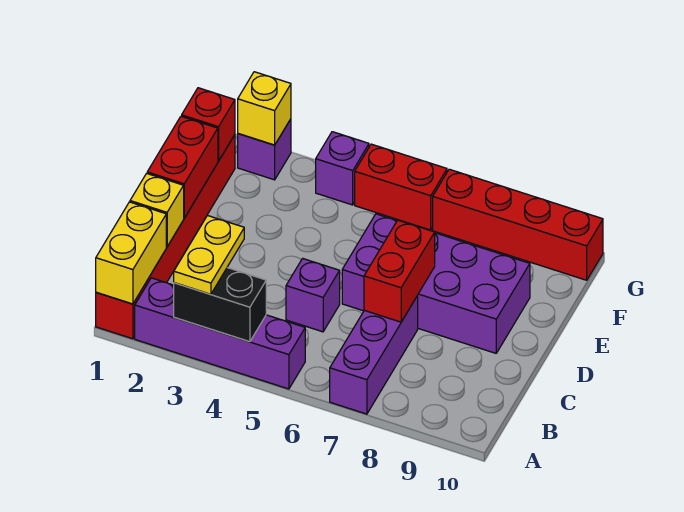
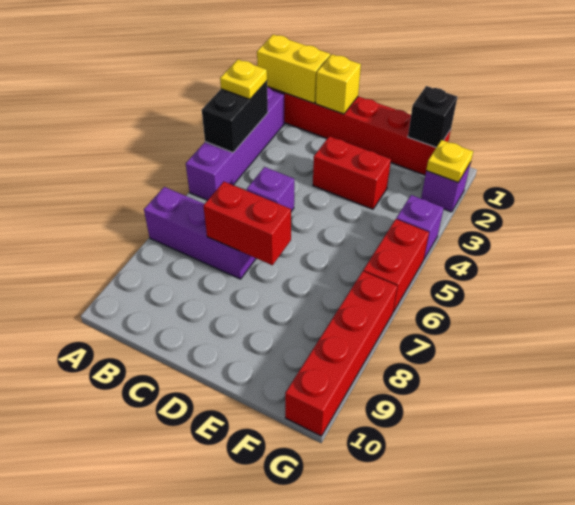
yellow 1x2 plate [174,216,244,294] -> yellow 1x1 plate [220,59,267,99]
red 1x2 brick [147,116,218,218] -> red 1x2 brick moved to [313,136,391,209]
purple 2x4 brick [342,214,530,353] -> none
red 1x1 brick [182,88,235,161] -> black 1x1 brick [408,86,457,147]
yellow 1x1 brick [238,72,291,145] -> yellow 1x1 plate [426,140,473,182]

